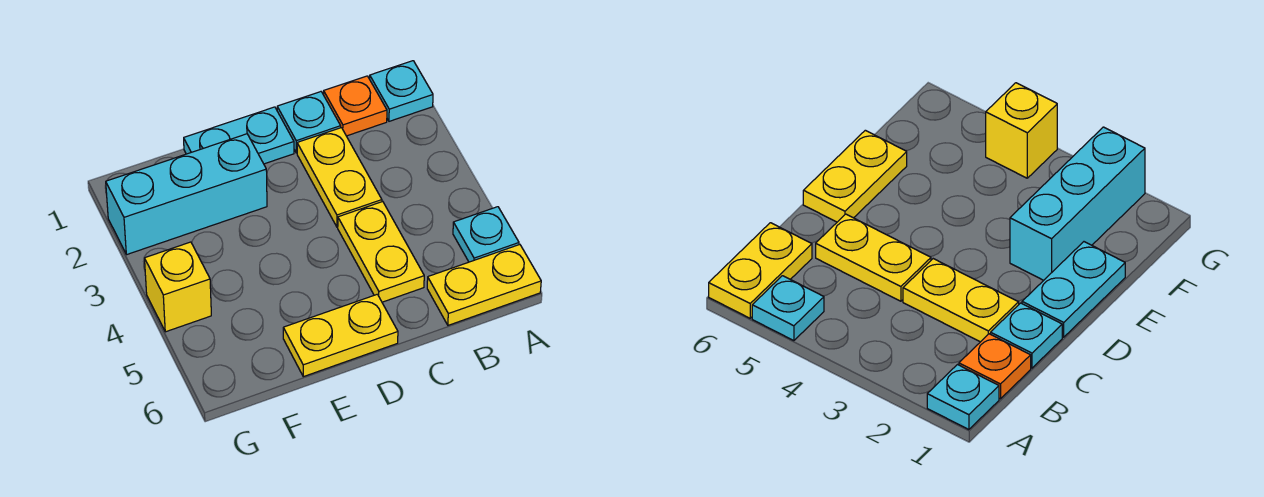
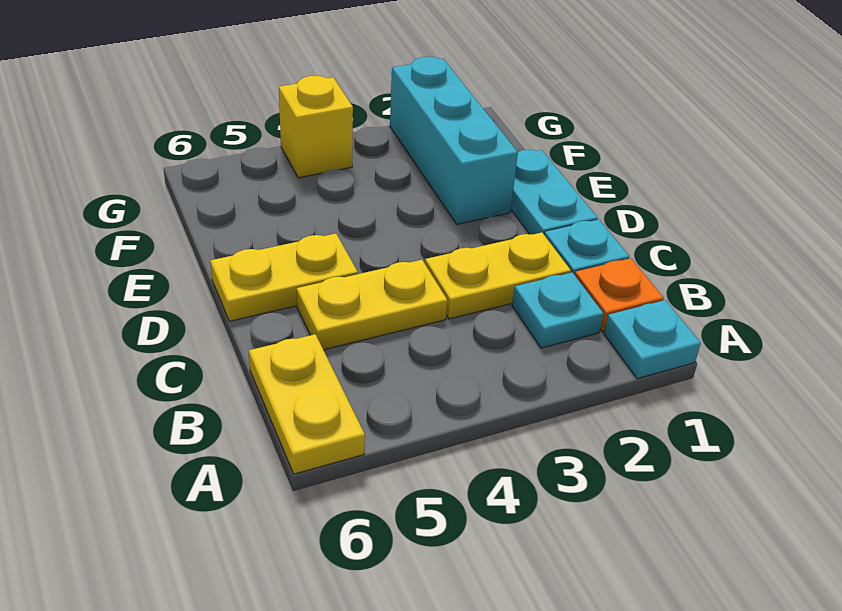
cyan 1x1 plate [453,207,519,262] -> cyan 1x1 plate moved to [512,272,603,348]
yellow 1x2 plate [283,294,398,377] -> yellow 1x2 plate turned to [210,234,358,321]

